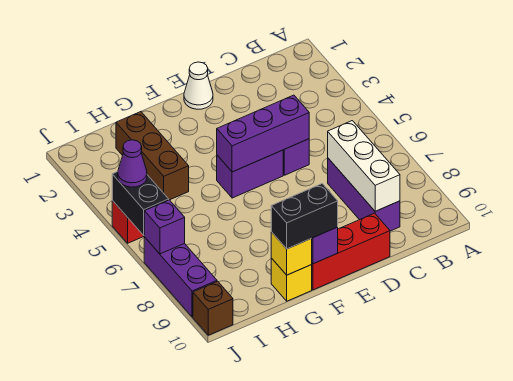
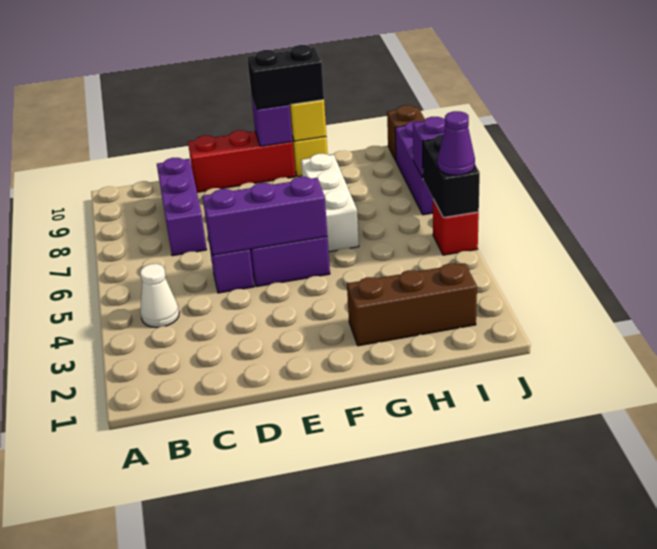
white 1x3 brick [328,121,400,211] -> white 1x3 brick moved to [301,154,359,252]
white 1x1 cone [184,62,213,109] -> white 1x1 cone moved to [140,264,179,328]
brown 1x3 brick [116,112,189,200] -> brown 1x3 brick turned to [347,263,477,346]

